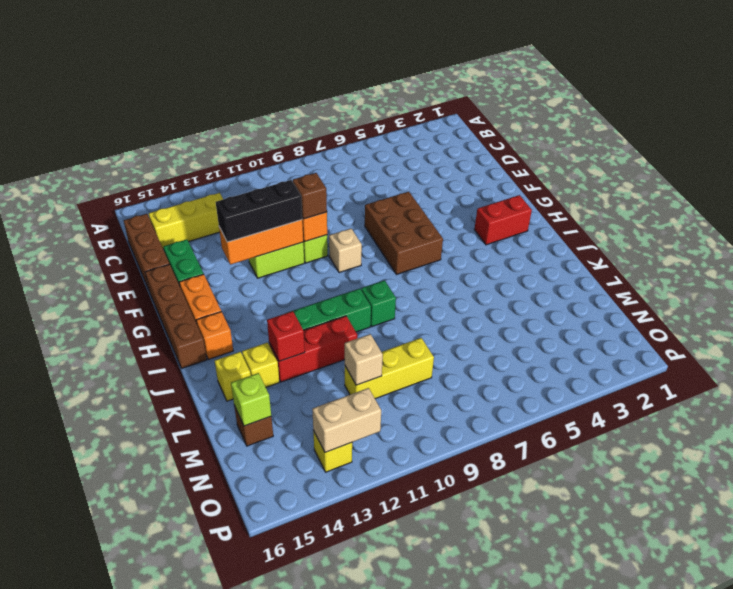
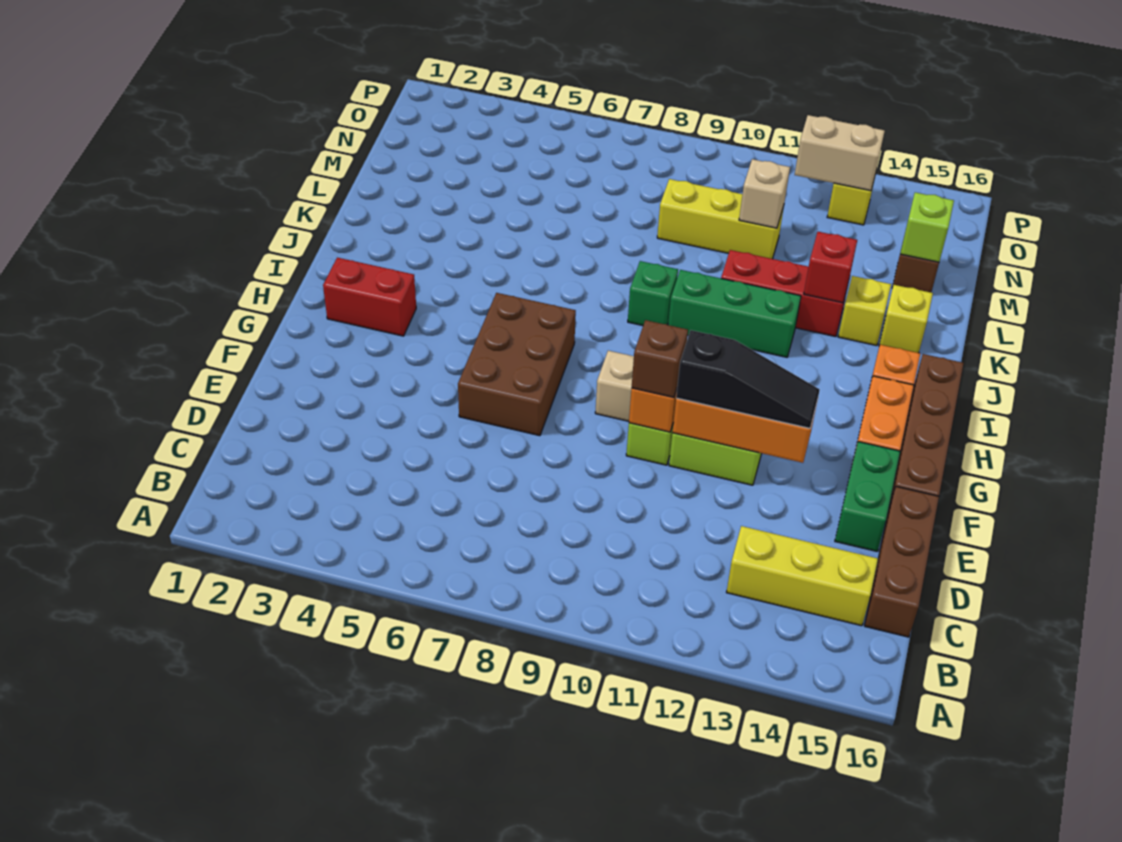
black 1x3 brick [216,180,302,242] -> black 1x3 slope [676,330,820,428]

